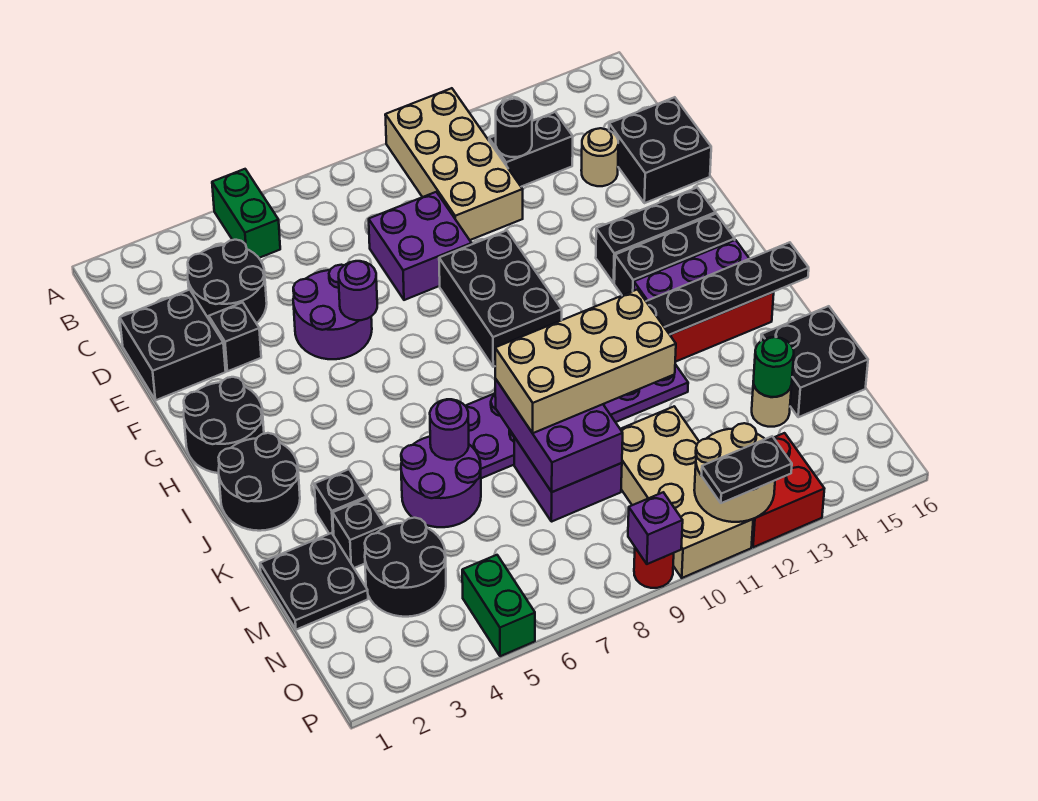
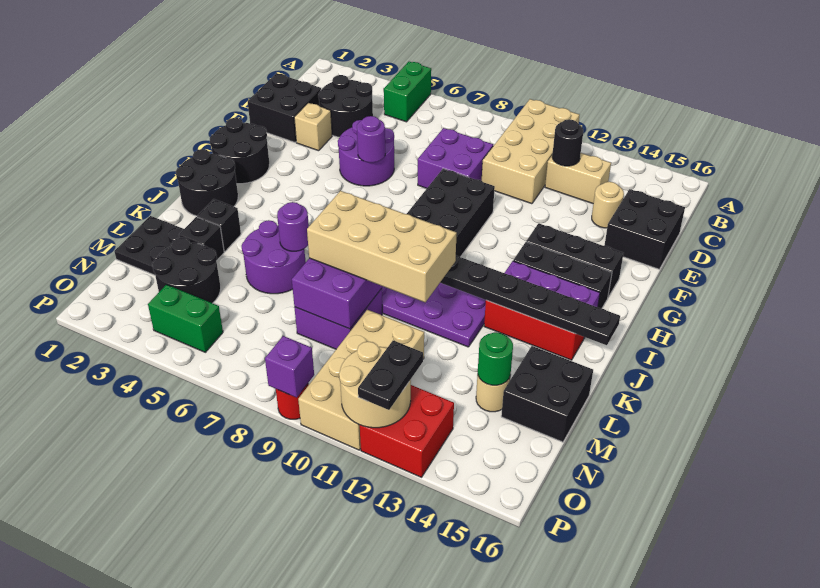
black 1x2 brick [489,112,573,187] -> tan 1x2 brick [545,153,611,203]
black 1x1 brick [209,302,261,371] -> tan 1x1 brick [294,103,332,151]
green 1x2 brick [462,555,535,656] -> green 1x2 brick turned to [148,285,223,352]
black 1x2 plate [701,436,792,503] -> black 1x2 plate turned to [358,341,423,410]

